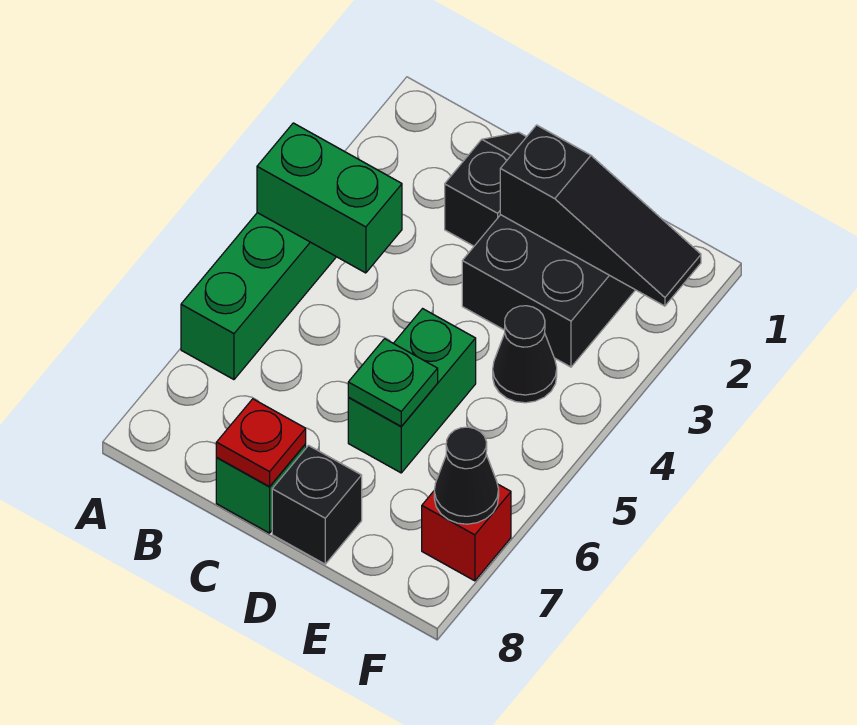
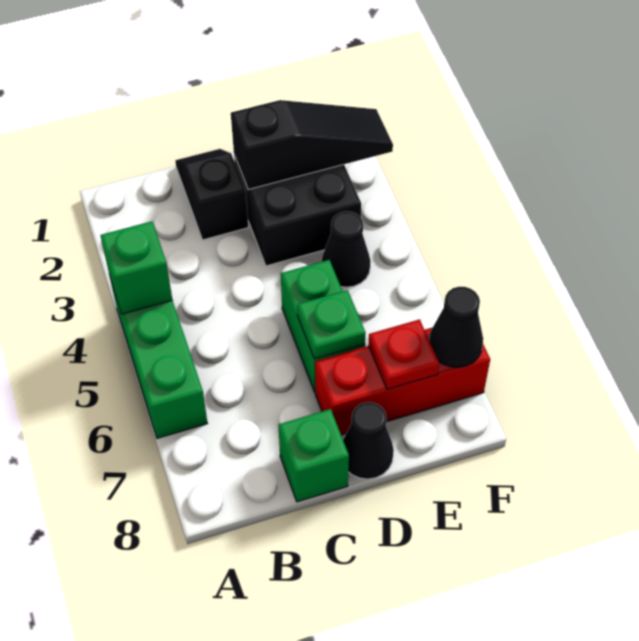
green 1x2 brick [257,123,402,273] -> green 1x1 brick [100,221,172,314]
red 1x1 plate [216,399,306,487] -> red 1x1 plate moved to [368,320,439,389]
black 1x1 brick [272,446,362,564] -> black 1x1 cone [343,402,394,479]
red 1x1 brick [422,484,511,581] -> red 1x3 brick [315,328,490,435]

